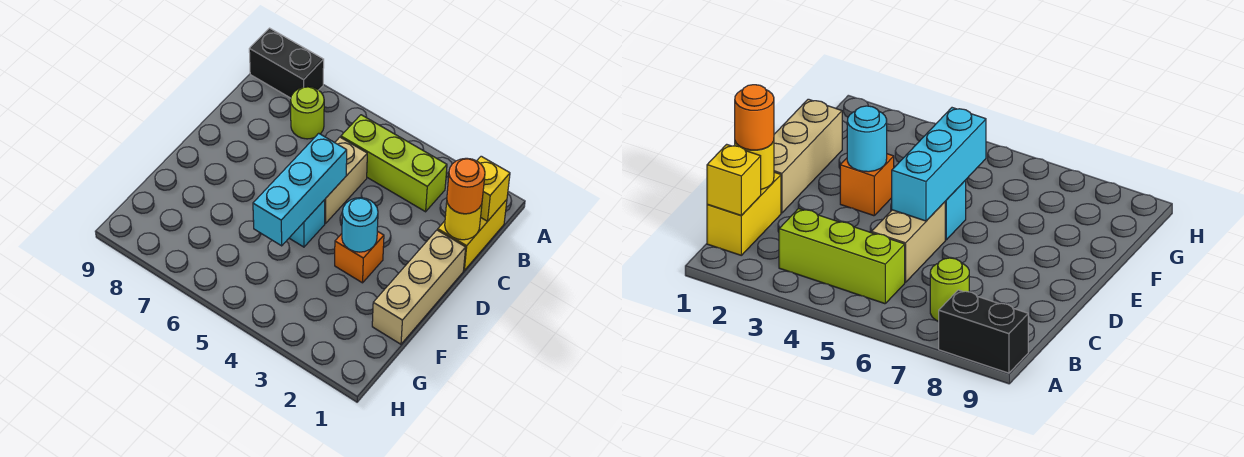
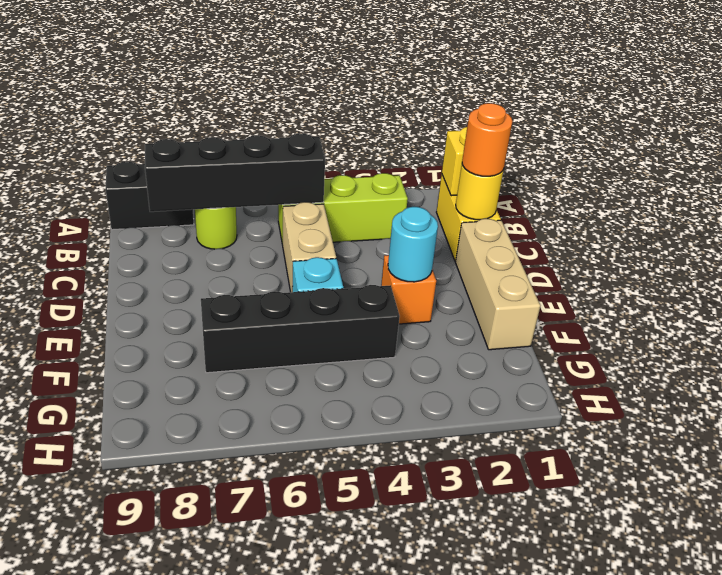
none -> black 1x4 brick [145,134,325,212]
cyan 1x3 brick [253,133,347,246] -> none
none -> black 1x4 brick [201,285,400,373]

